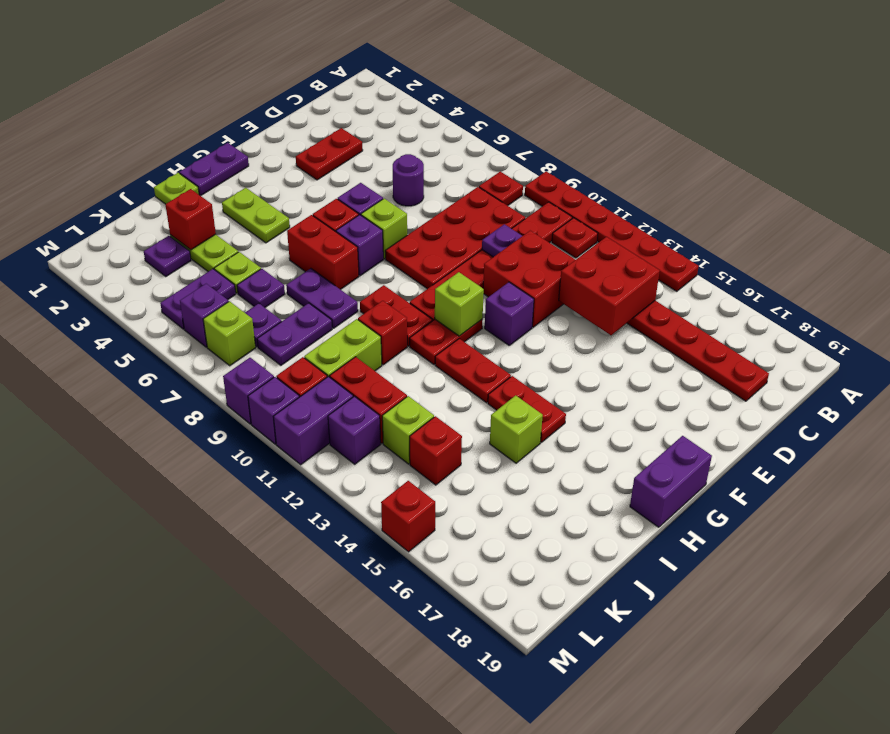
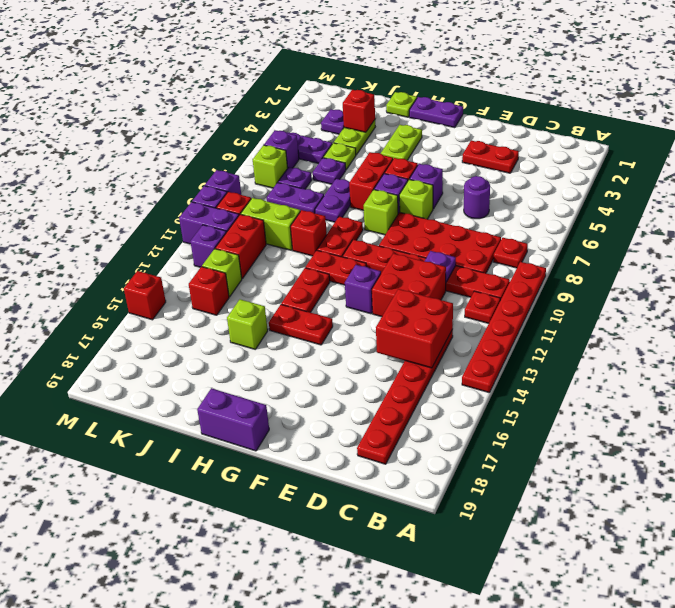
lime 1x1 brick [435,272,484,336] -> lime 1x1 brick moved to [364,190,398,235]
red 1x2 plate [488,376,566,442] -> red 1x2 plate turned to [269,305,333,345]

